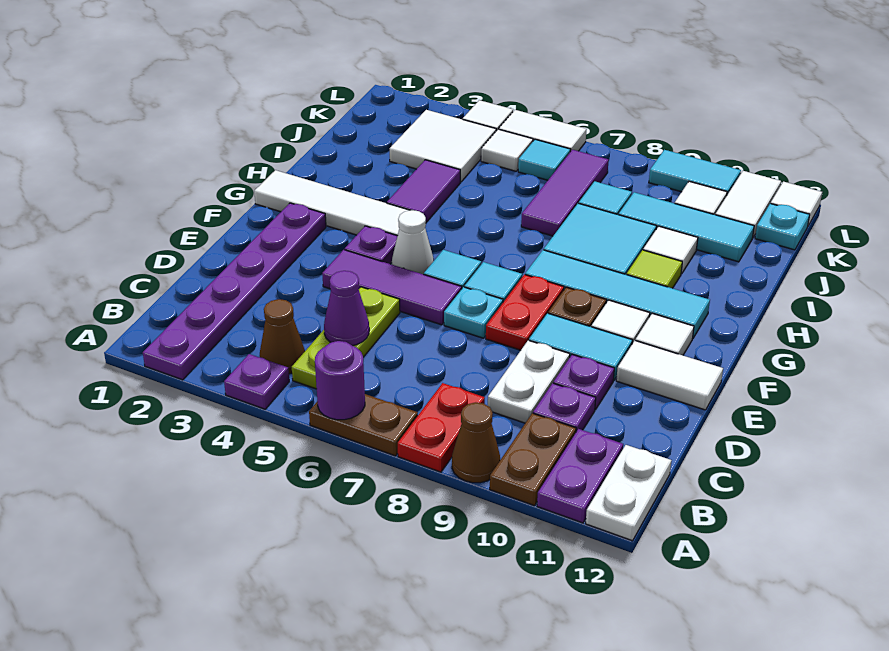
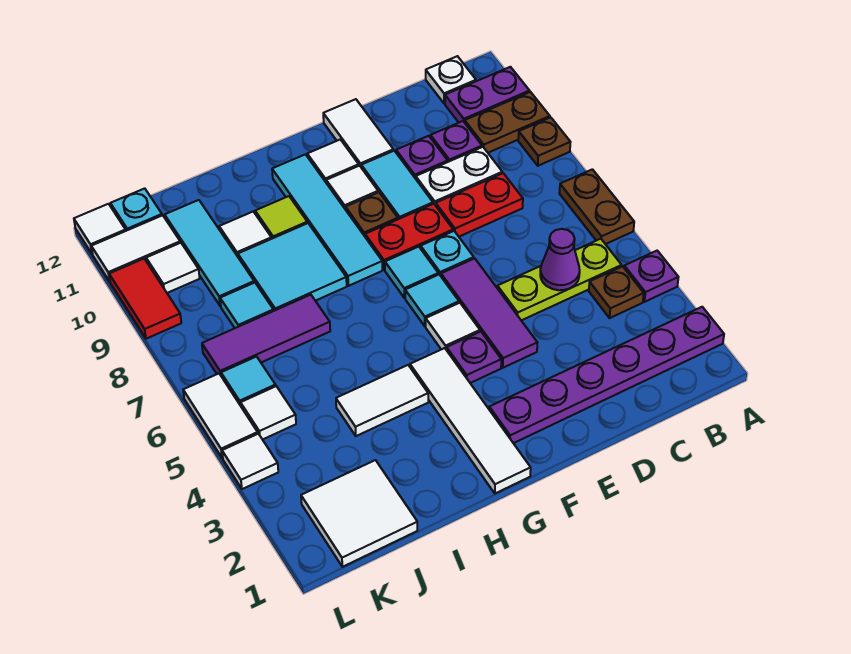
purple 1x1 round brick [315,341,365,420] -> none
red 1x2 plate [398,383,485,472] -> red 1x2 plate moved to [436,173,523,237]
brown 1x1 cone [452,402,500,483] -> brown 1x1 plate [518,117,570,166]
white 1x2 plate [586,445,672,541] -> white 1x1 plate [426,56,476,103]
brown 1x1 cone [260,299,305,374] -> brown 1x1 plate [589,266,644,318]
white 1x1 cone [392,210,434,274] -> white 1x1 tile [426,303,480,350]
purple 1x2 tile [387,160,460,222] -> white 1x2 tile [336,365,428,436]
white 2x2 tile [389,110,496,182] -> white 2x2 tile moved to [301,460,417,567]
cyan 1x2 tile [649,150,741,195] -> red 1x2 tile [109,259,181,339]

